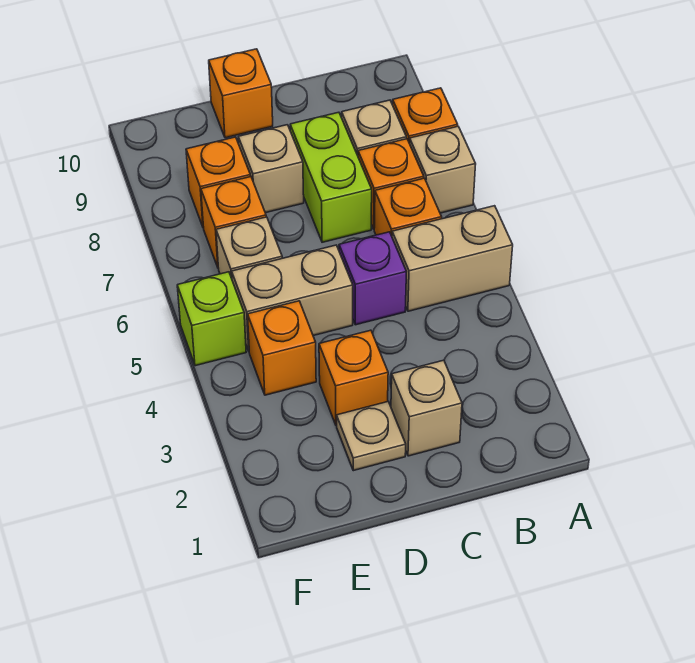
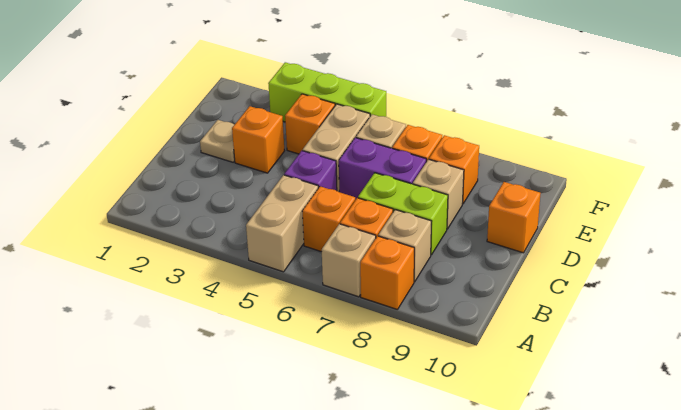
tan 1x1 brick [391,360,462,456] -> none
none -> purple 1x2 brick [339,138,426,200]
lime 1x1 brick [177,272,246,366] -> lime 1x3 brick [268,62,386,122]

